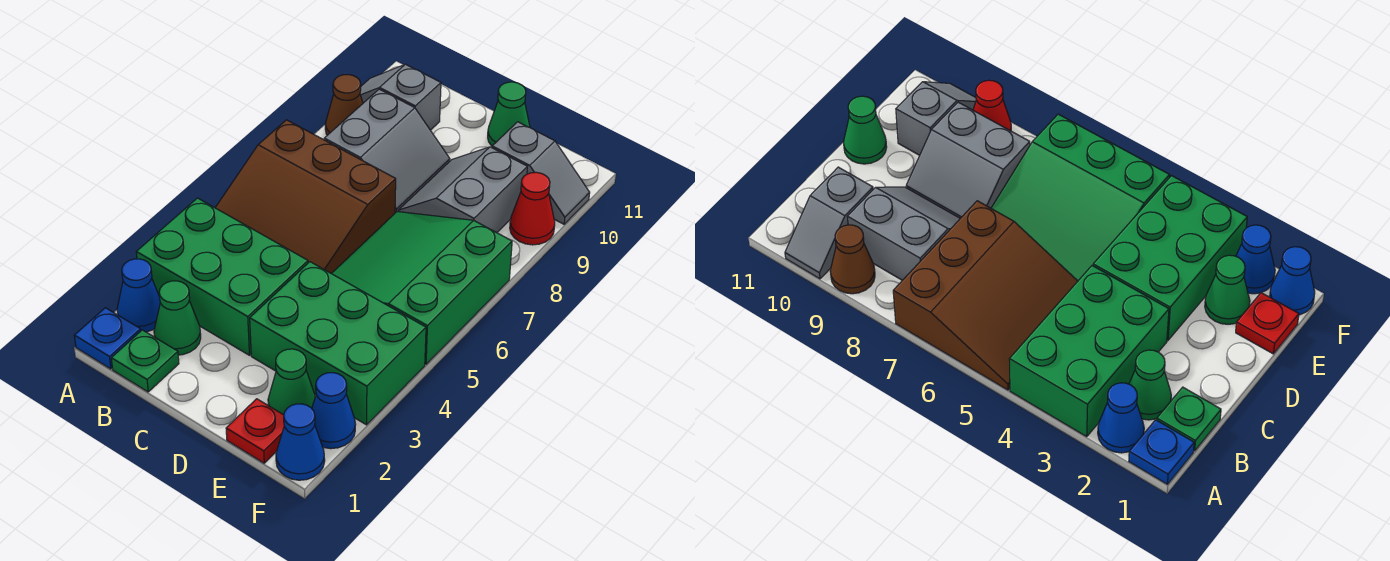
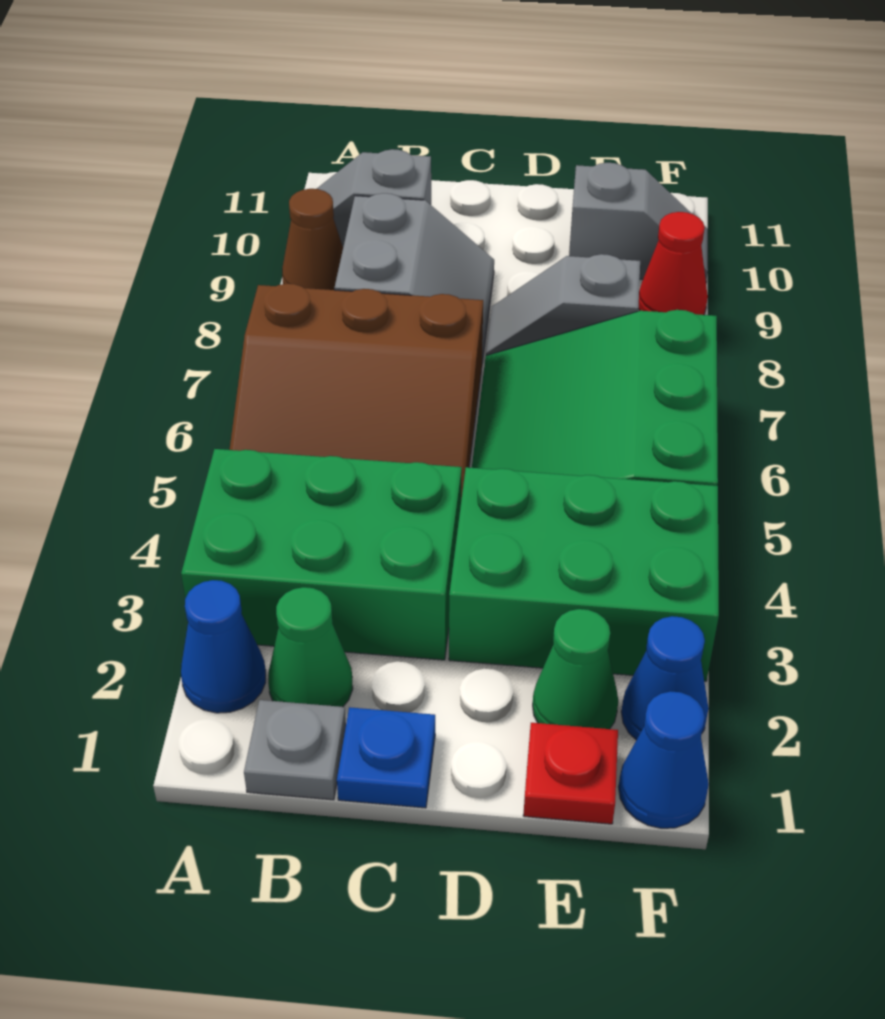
blue 1x1 plate [74,308,141,369] -> blue 1x1 plate moved to [337,707,435,808]
green 1x1 plate [111,330,179,392] -> grey 1x1 plate [244,700,346,800]
grey 2x2 slope [398,147,527,233] -> grey 1x2 slope [486,254,640,355]
green 1x1 cone [488,82,530,146] -> none

